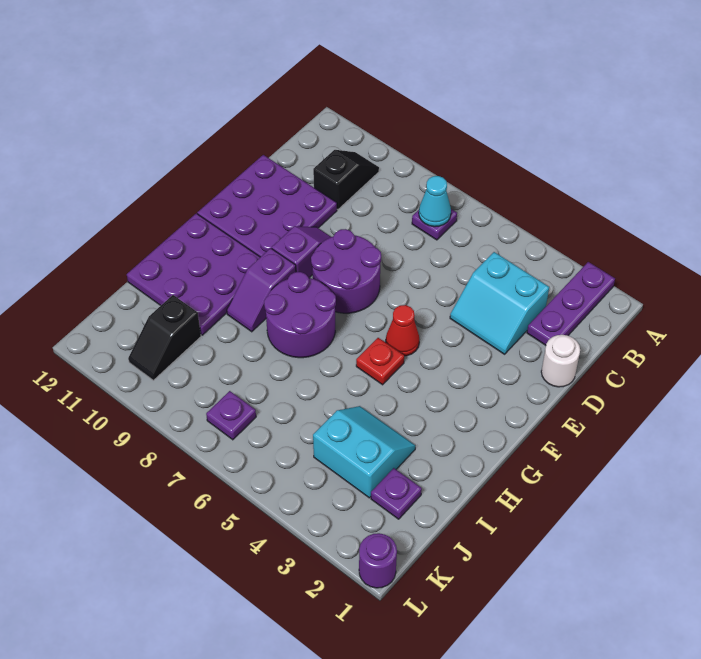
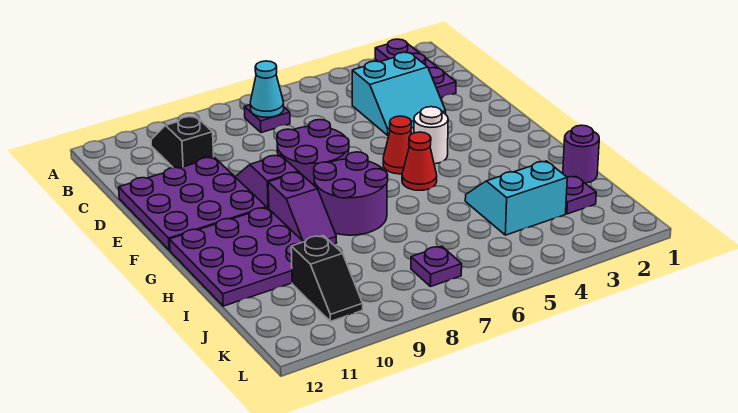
white 1x1 round brick [541,335,580,387] -> white 1x1 round brick moved to [414,107,448,164]
red 1x1 plate [356,338,404,385] -> red 1x1 cone [402,132,437,190]
purple 1x1 round brick [359,533,397,588] -> purple 1x1 round brick moved to [563,125,599,183]

